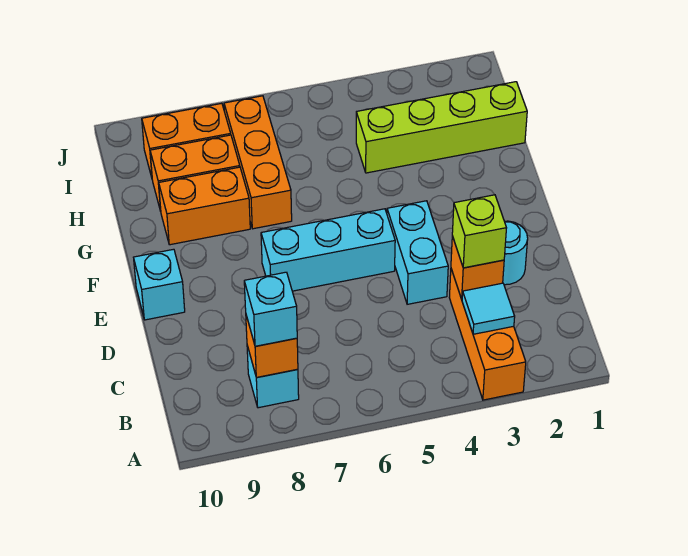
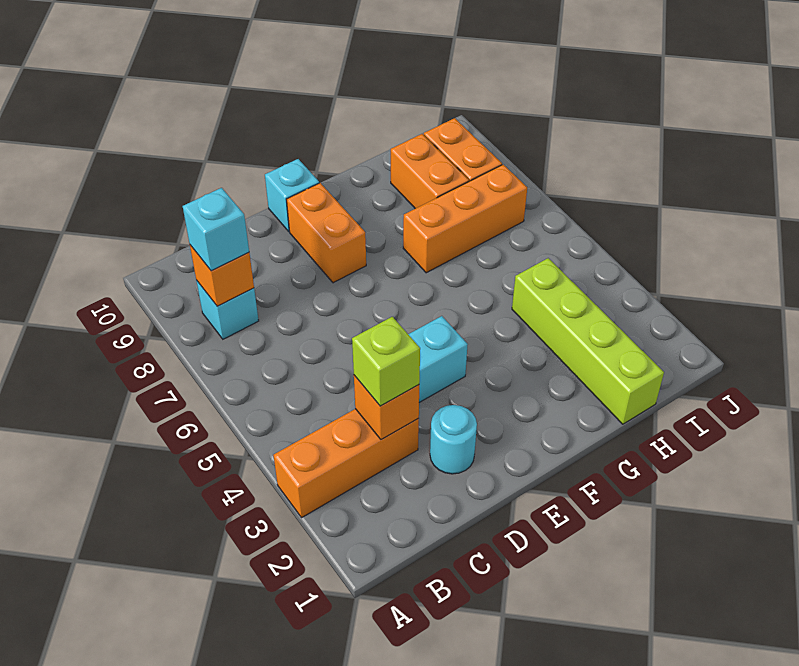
cyan 1x1 tile [462,283,515,334] -> none
cyan 1x3 brick [261,209,395,291] -> none
orange 1x2 brick [159,167,250,245] -> orange 1x2 brick moved to [286,183,366,283]

